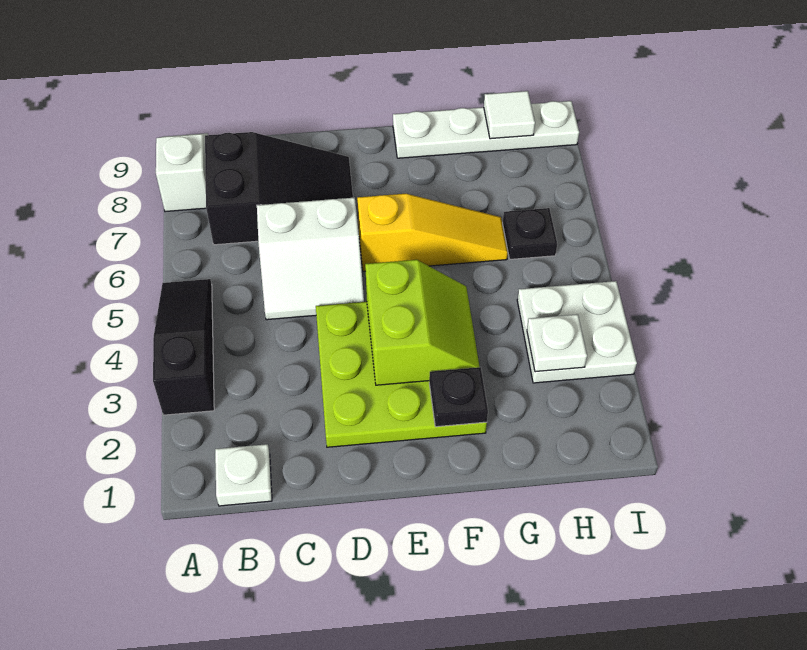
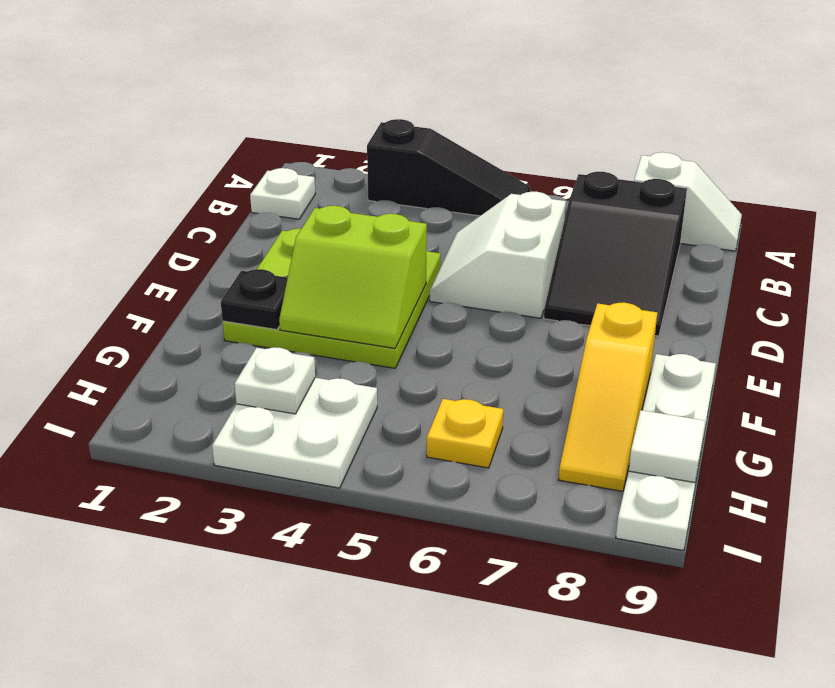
yellow 1x3 slope [357,194,508,271] -> yellow 1x3 slope moved to [559,303,657,491]
black 1x1 plate [503,208,557,259] -> yellow 1x1 plate [427,399,503,468]

